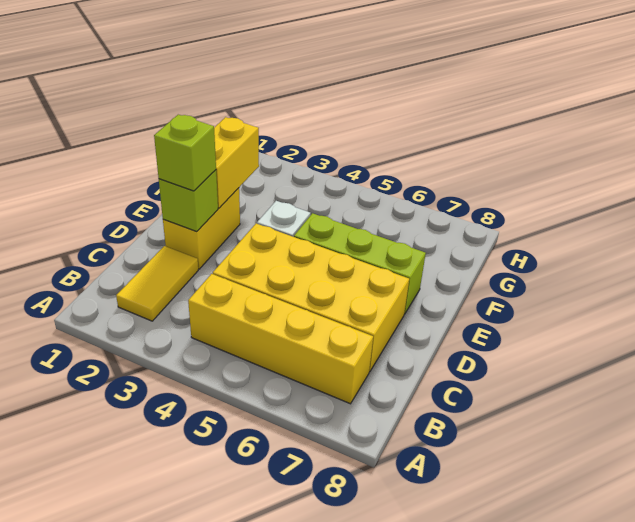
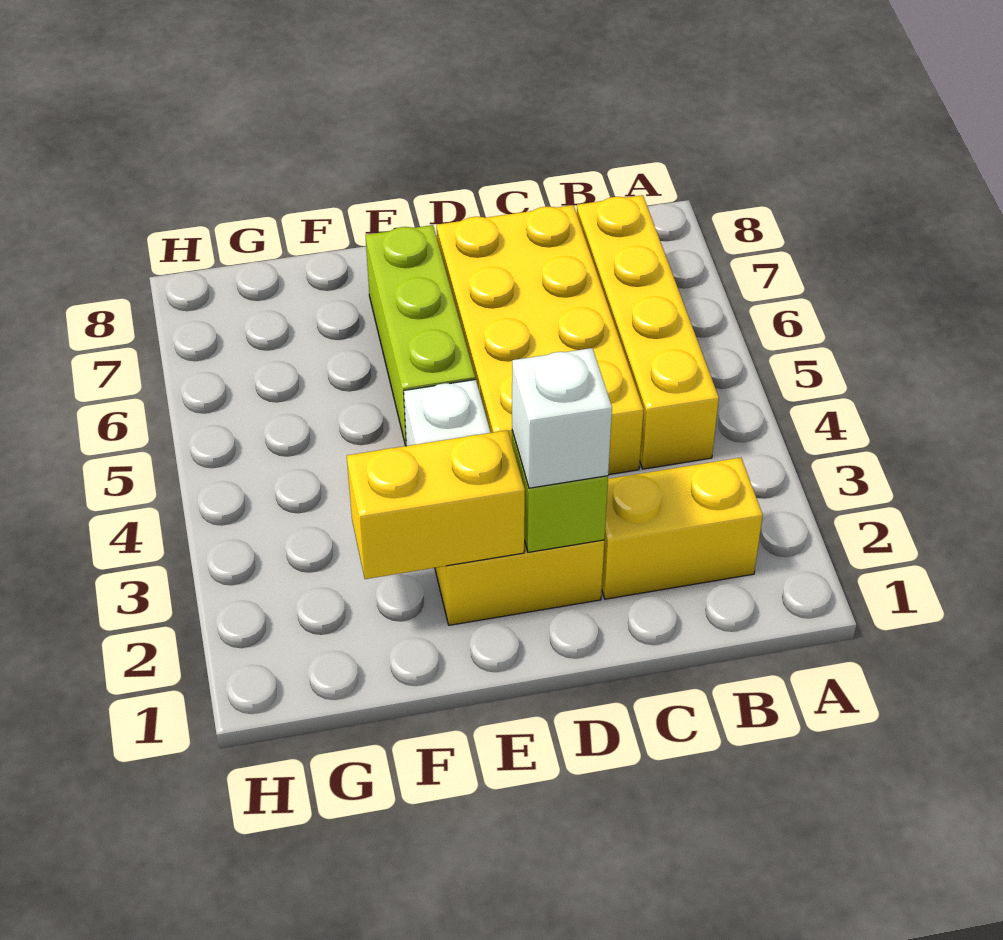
yellow 1x2 tile [116,246,198,321] -> yellow 1x2 brick [602,458,763,599]
lime 1x1 brick [154,115,216,191] -> white 1x1 brick [512,348,612,488]

